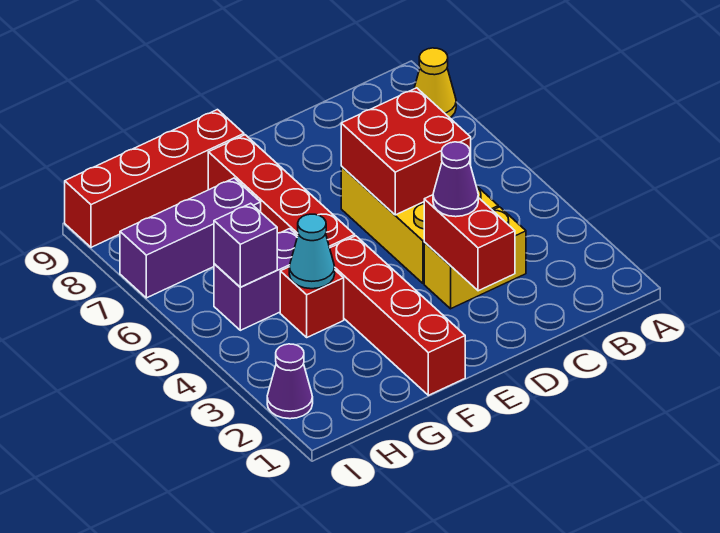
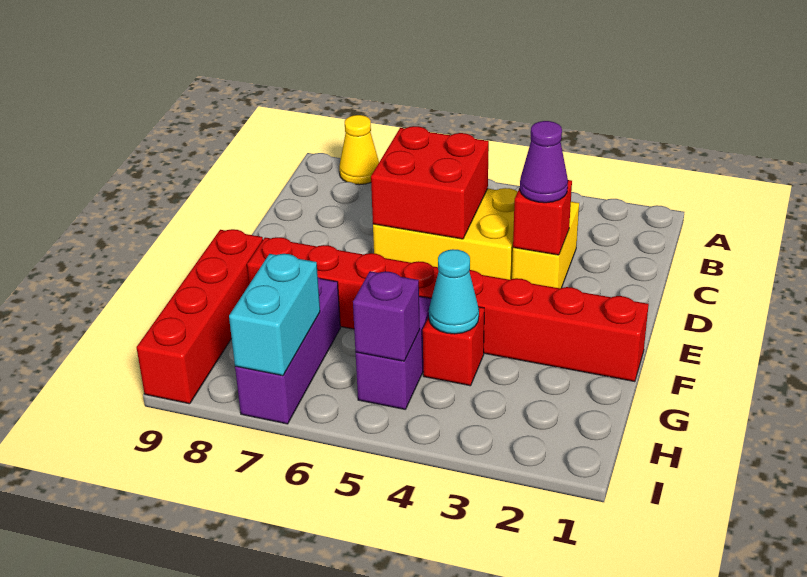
red 1x2 brick [424,195,515,291] -> red 1x1 brick [513,180,572,255]
none -> cyan 1x2 brick [229,254,320,376]
purple 1x1 cone [267,344,313,419] -> none

